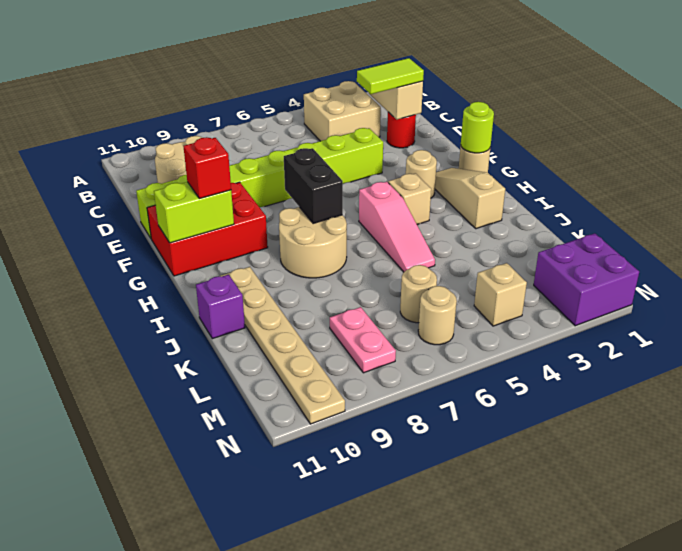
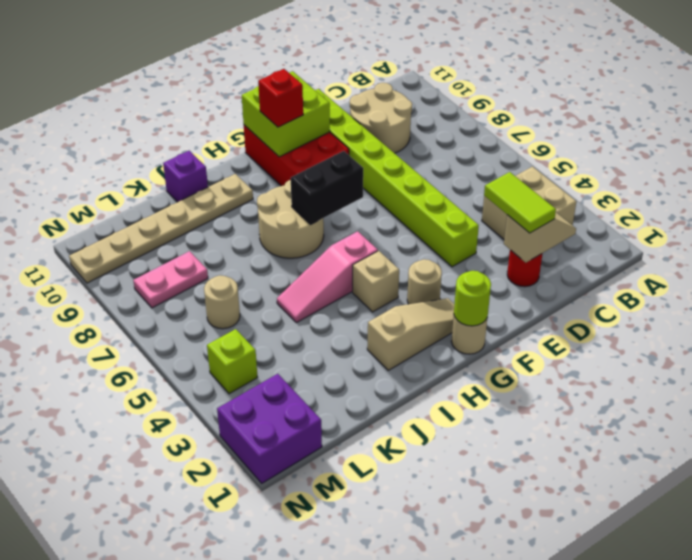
lime 1x2 brick [154,182,234,243] -> lime 2x2 brick [242,71,330,157]
tan 1x1 brick [474,263,527,326] -> lime 1x1 brick [207,329,258,394]
tan 1x1 round brick [418,286,457,345] -> none

